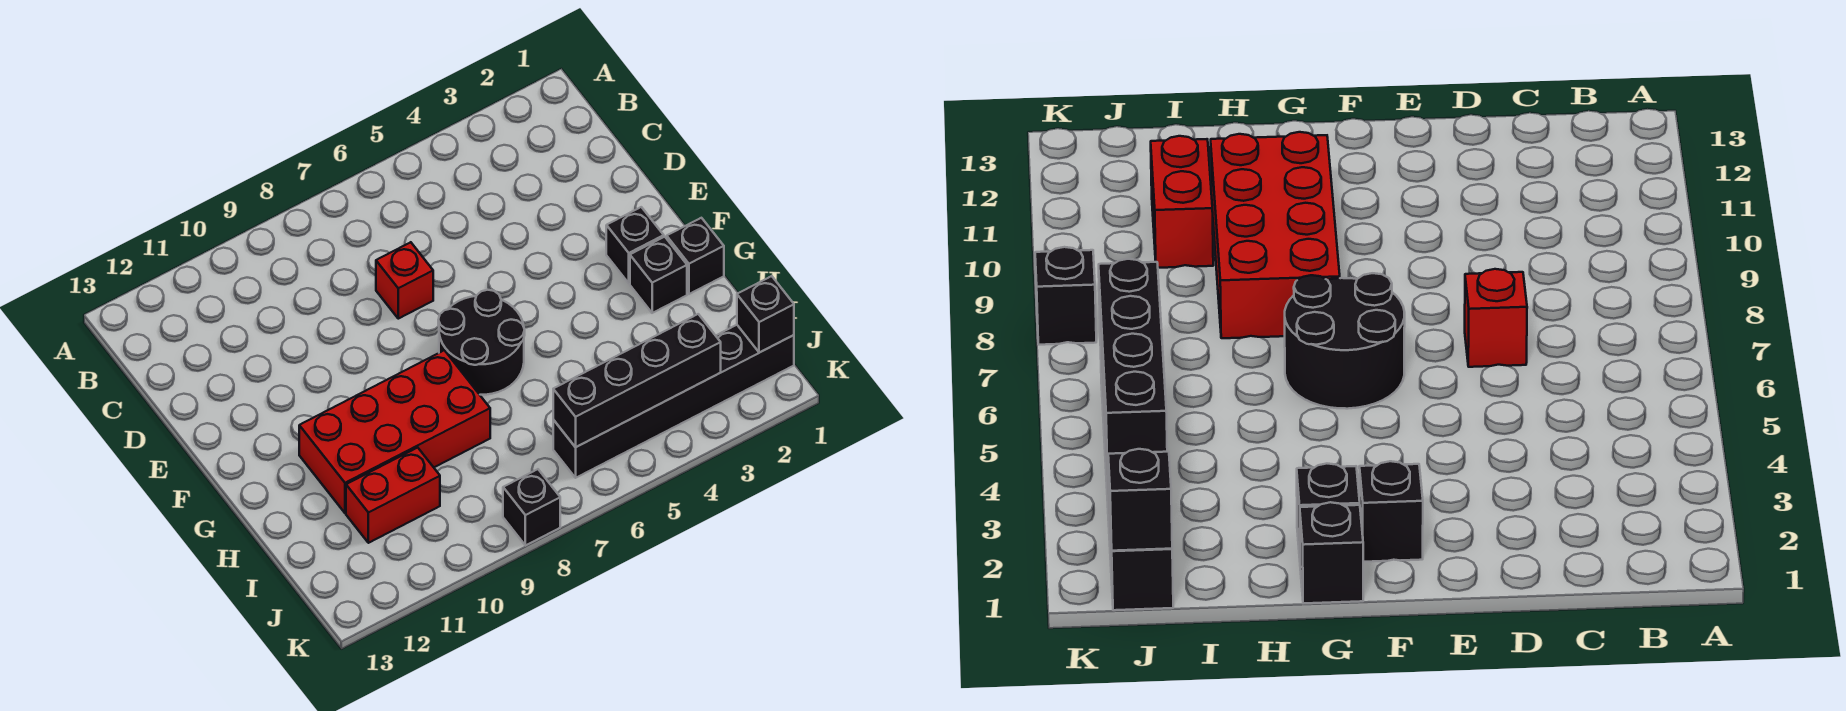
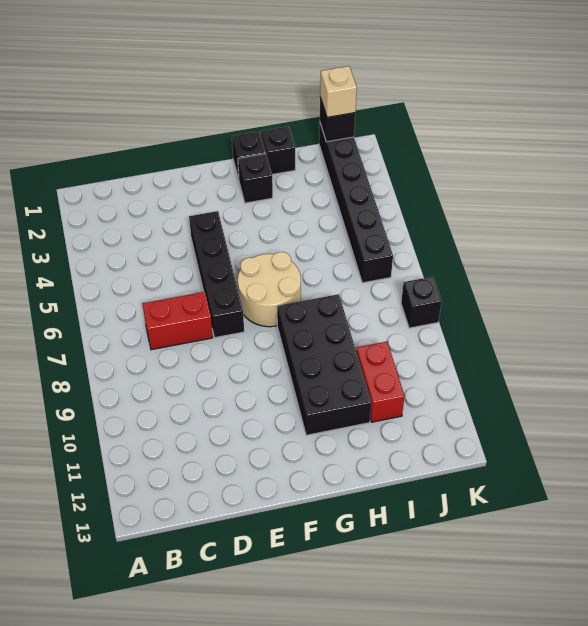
red 1x1 brick [376,242,433,319] -> red 1x2 brick [143,292,213,350]
black 1x1 brick [606,207,664,283] -> black 1x1 brick moved to [261,126,295,174]
black 2x2 round brick [438,290,525,395] -> tan 2x2 round brick [238,252,301,327]
red 2x4 brick [299,350,490,513] -> black 2x4 brick [277,294,371,435]
none -> tan 1x1 brick [320,66,357,117]
black 1x4 brick [553,314,721,447] -> black 1x4 brick moved to [189,211,244,338]

